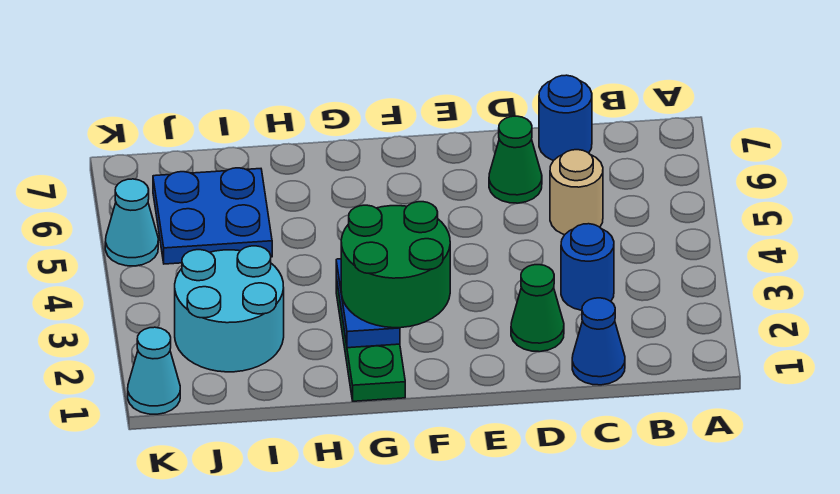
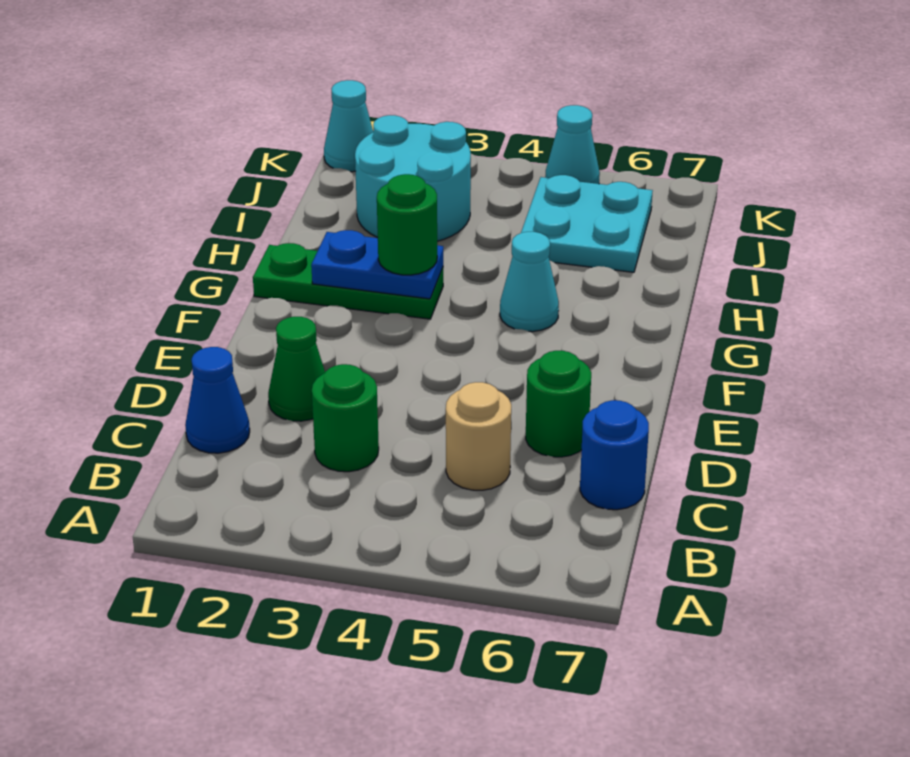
blue 1x1 round brick [561,224,614,310] -> green 1x1 round brick [312,364,379,472]
green 1x1 cone [489,116,542,203] -> green 1x1 round brick [526,351,591,457]
green 2x2 round brick [341,202,450,328] -> green 1x1 round brick [377,174,437,275]
none -> cyan 1x1 cone [500,232,559,332]
blue 2x2 plate [153,168,272,264] -> cyan 2x2 plate [521,175,653,272]

